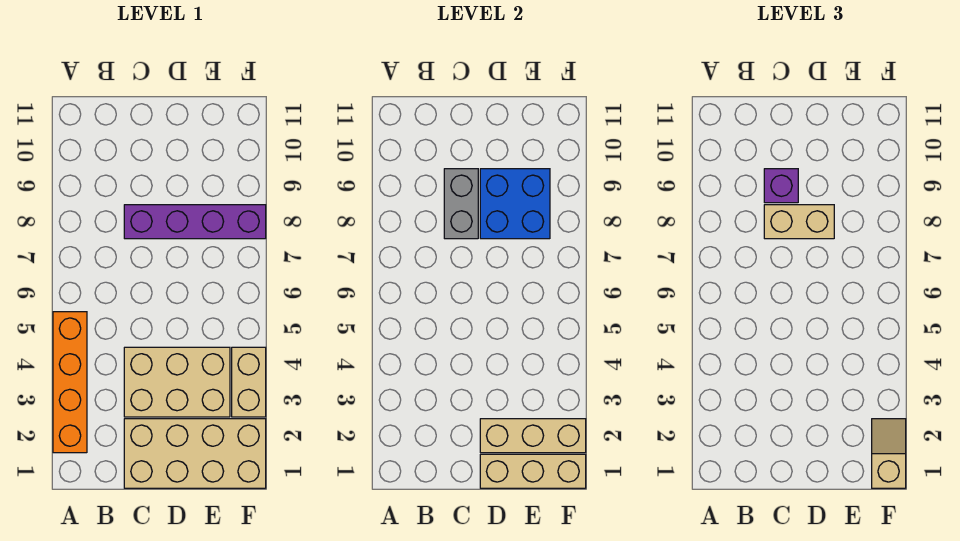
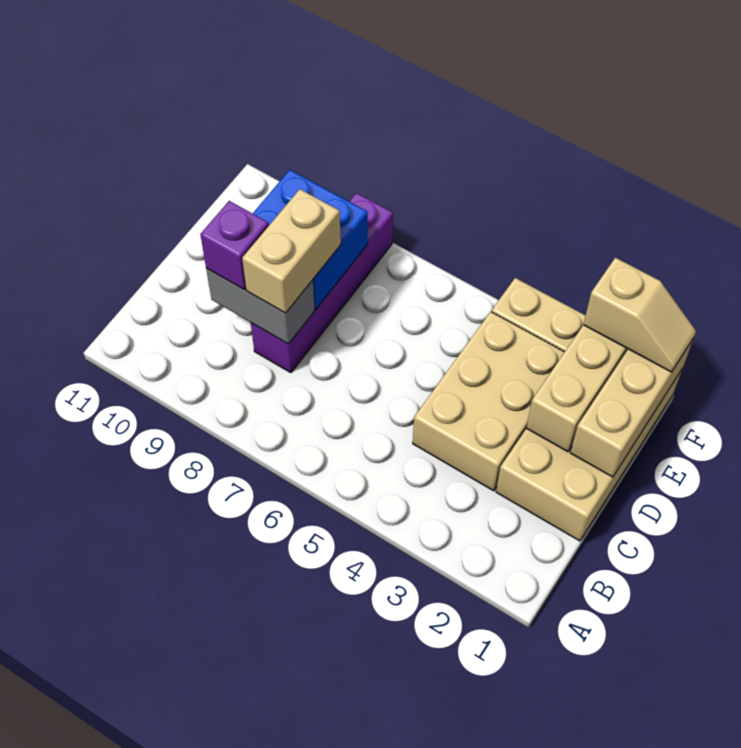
orange 1x4 brick [53,312,87,453] -> none
tan 1x2 slope [872,419,906,488] -> tan 1x2 slope turned to [583,258,696,372]

